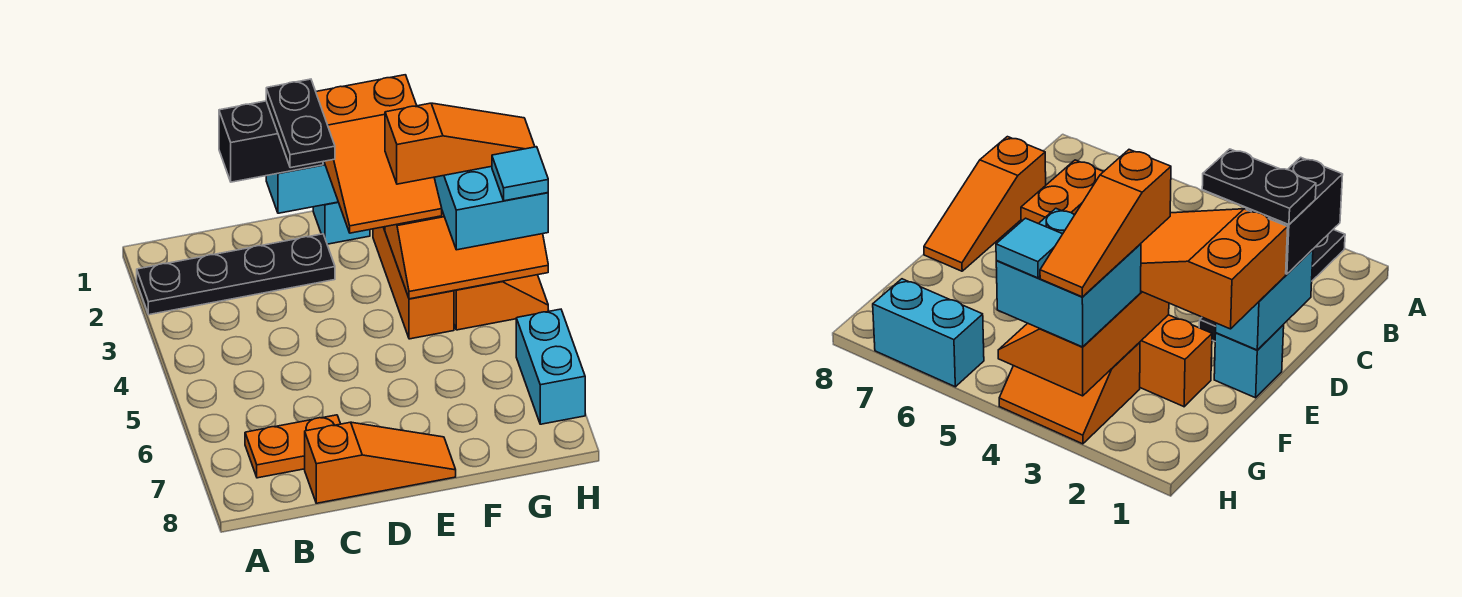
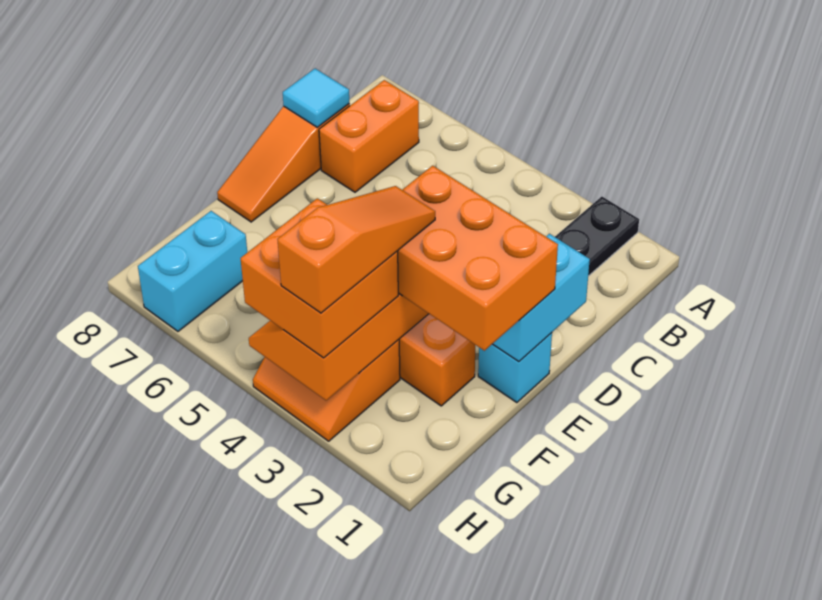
orange 1x2 plate [245,415,340,478] -> orange 1x2 brick [319,80,419,192]
black 1x2 brick [219,101,323,182] -> none
black 1x2 plate [266,79,335,168] -> none
orange 2x3 slope [316,75,442,233] -> orange 2x3 brick [398,166,558,351]
orange 1x3 slope [385,103,535,184] -> orange 1x3 slope turned to [277,186,435,313]
cyan 2x2 brick [434,166,548,250] -> orange 2x2 brick [241,198,398,358]
cyan 1x1 tile [492,147,548,201] -> cyan 1x1 tile moved to [283,69,349,127]
cyan 1x2 brick [516,309,585,424] -> cyan 1x2 brick turned to [138,211,247,331]

